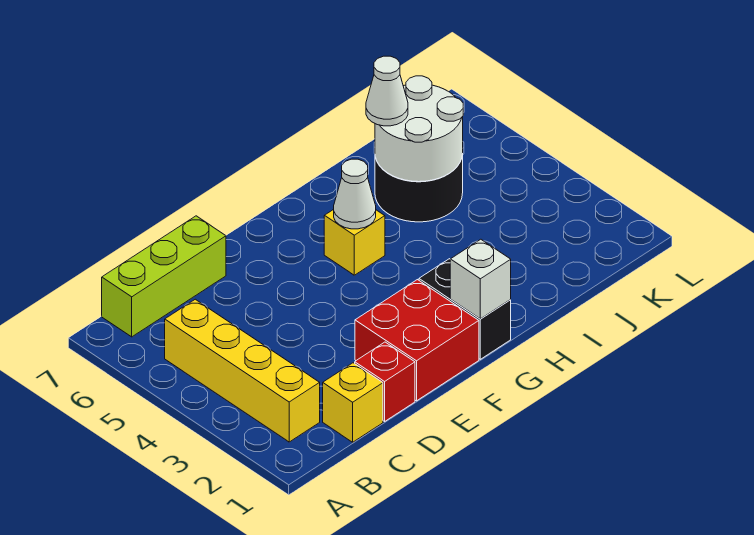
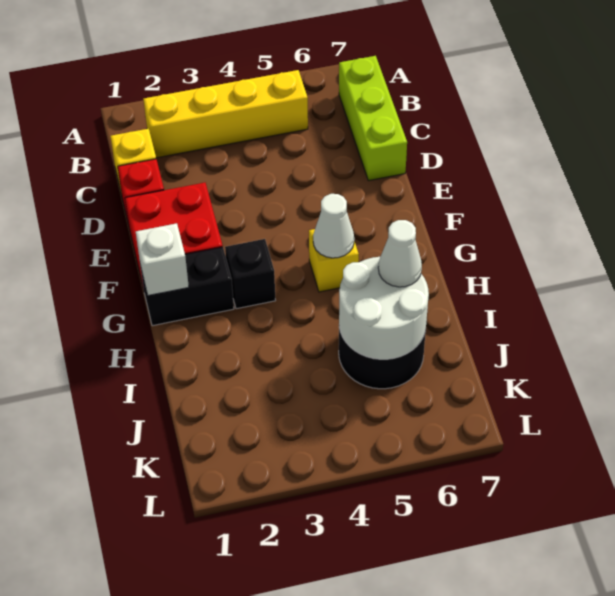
none -> black 1x1 brick [225,239,275,309]

